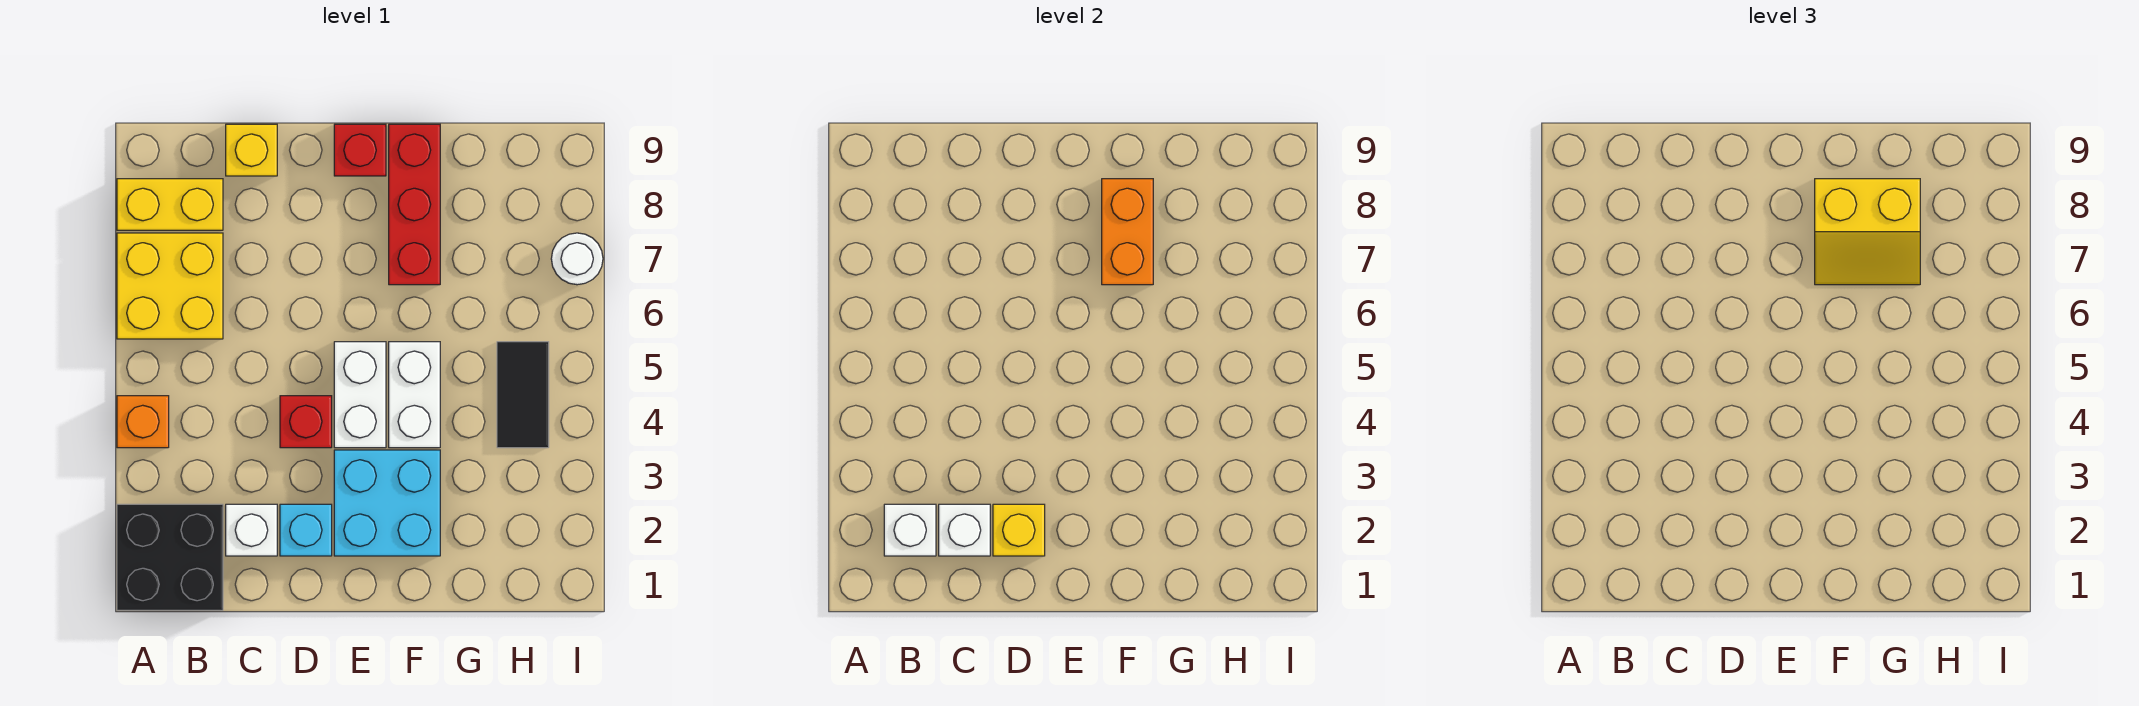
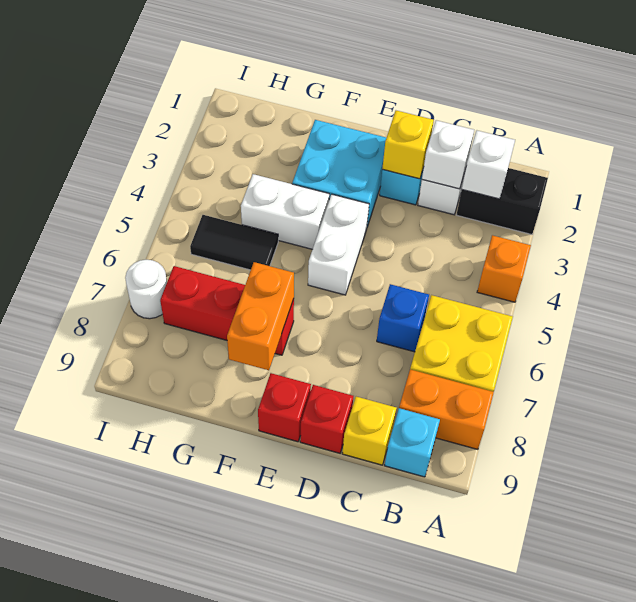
black 2x2 brick [117,504,223,610] -> black 1x2 brick [457,168,548,235]
yellow 1x2 brick [117,179,223,230] -> orange 1x2 brick [399,369,494,449]
none -> cyan 1x1 brick [385,408,440,477]
none -> blue 1x1 brick [377,284,429,352]
red 1x1 brick [280,396,332,448] -> red 1x1 brick moved to [300,385,354,453]
white 1x2 brick [389,342,440,448] -> white 1x2 brick turned to [241,174,329,249]
red 1x3 brick [389,124,440,285] -> red 1x3 brick turned to [160,266,294,355]
yellow 2x2 slope [1815,179,1920,285] -> none
black 1x2 tile [497,342,549,448] -> black 1x2 tile turned to [190,215,278,270]

